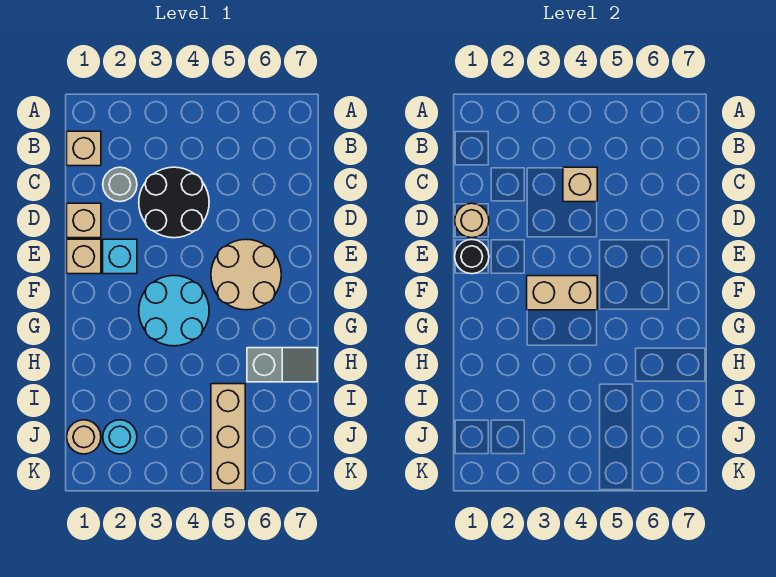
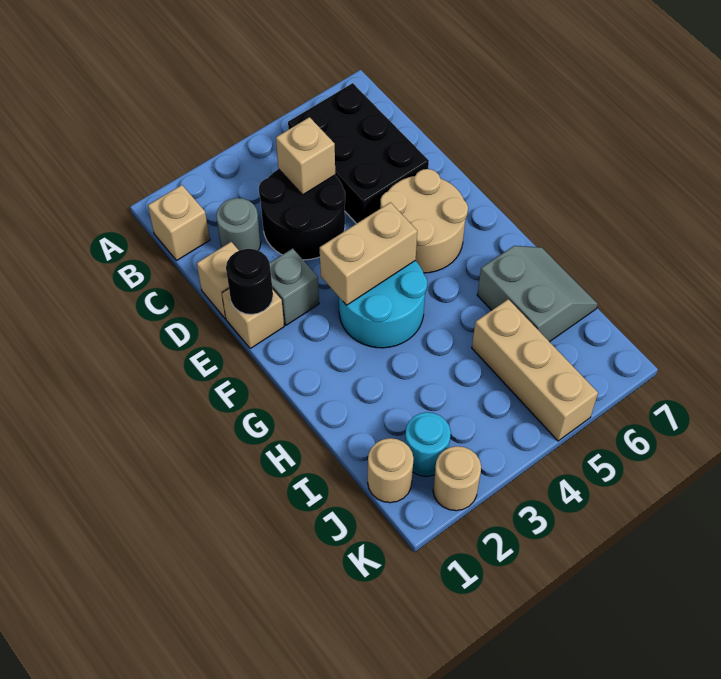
none -> black 2x3 brick [288,83,429,224]
tan 1x1 round brick [455,203,489,238] -> tan 1x1 round brick moved to [433,446,481,511]
cyan 1x1 brick [103,239,137,274] -> grey 1x1 brick [270,249,319,325]
grey 1x2 slope [247,348,317,382] -> grey 2x2 slope [477,246,598,342]

